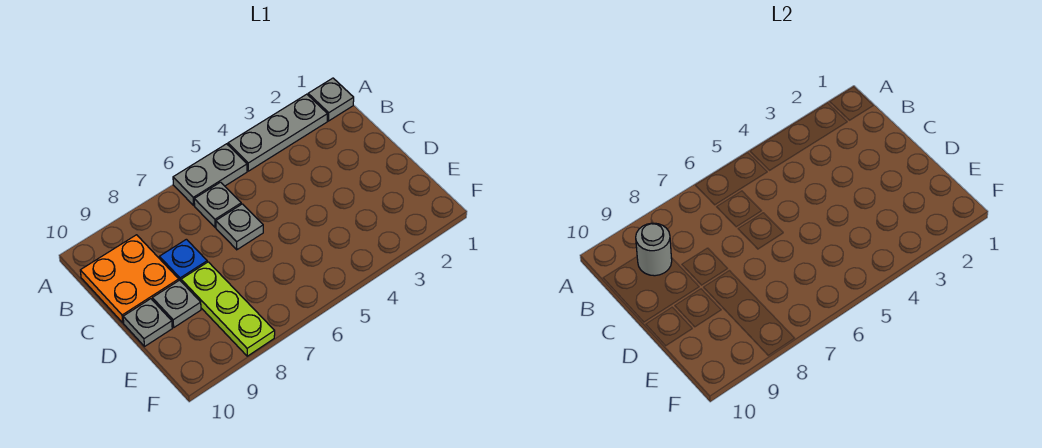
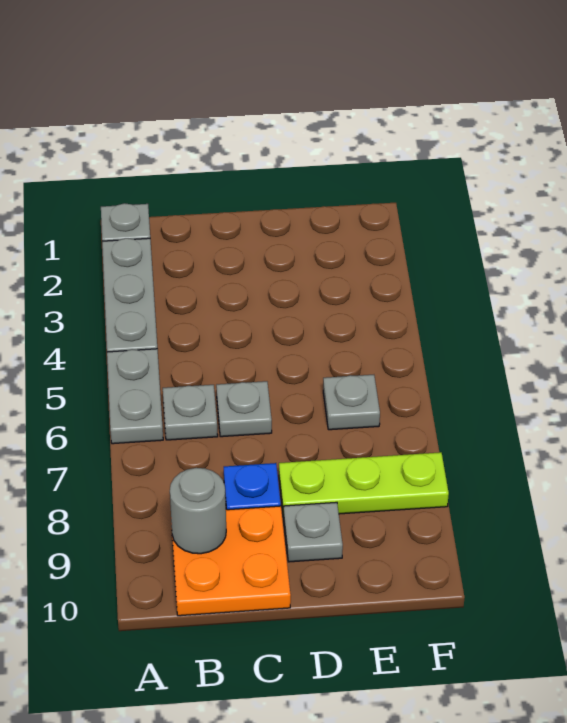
grey 1x1 plate [123,299,172,346] -> grey 1x1 plate moved to [323,375,380,430]

